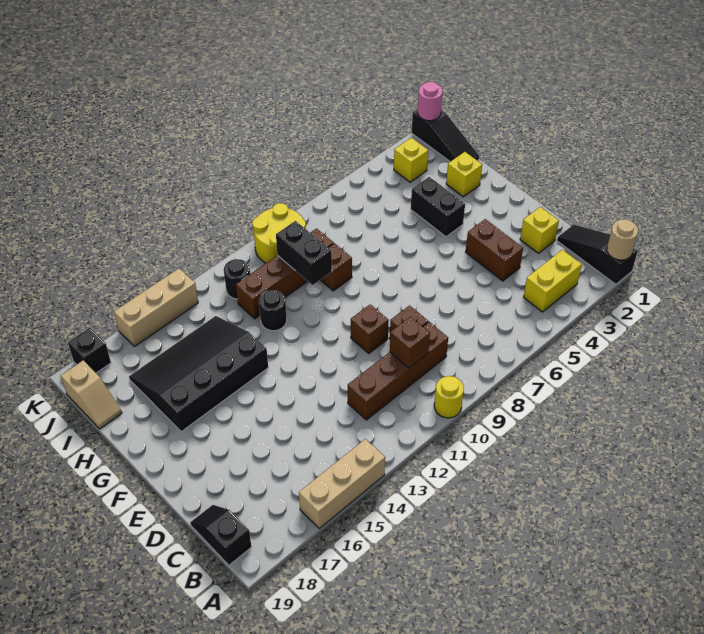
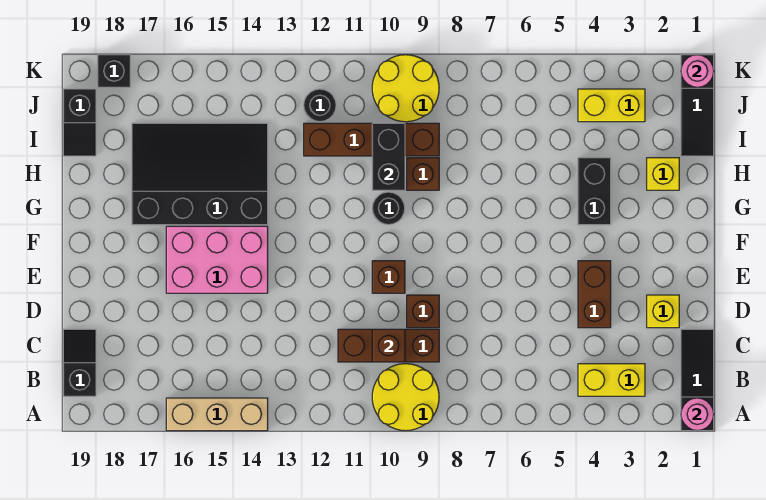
tan 1x1 round brick [607,219,638,260] -> pink 1x1 round brick [681,398,714,431]
yellow 1x1 round brick [434,376,464,418] -> yellow 2x2 round brick [372,364,439,431]
brown 1x4 brick [348,322,448,420] -> brown 1x3 brick [338,329,439,362]
none -> pink 2x3 brick [166,226,268,293]
black 1x1 round brick [259,290,287,331] -> black 1x1 round brick moved to [372,192,405,225]
tan 1x2 slope [61,360,122,429] -> black 1x2 slope [63,89,96,156]
yellow 1x1 brick [394,138,428,182] -> yellow 1x2 brick [578,89,645,122]
tan 1x3 brick [114,268,198,347] -> none

